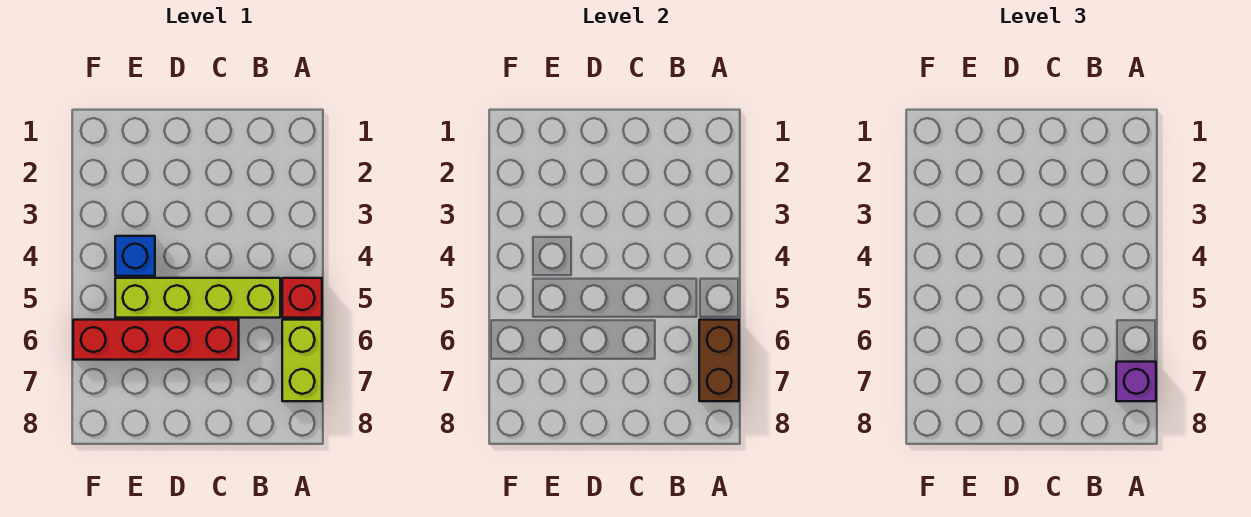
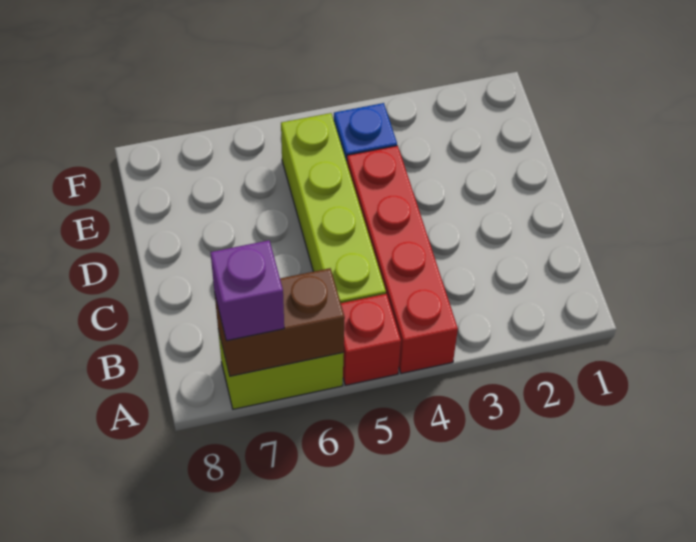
red 1x4 brick [73,320,239,360] -> red 1x4 brick moved to [347,146,458,373]

